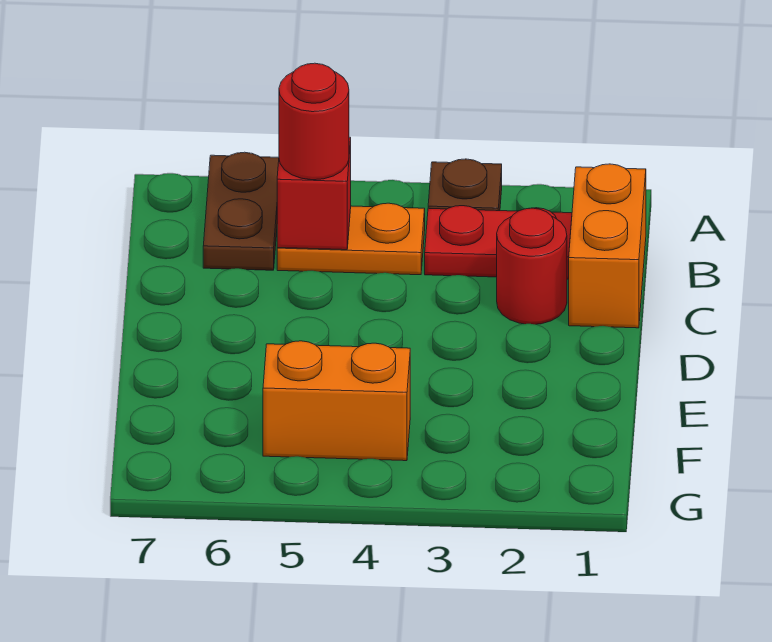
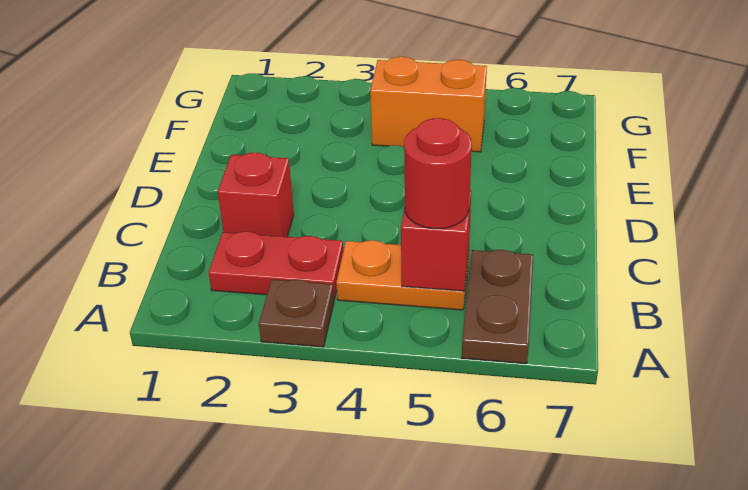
orange 1x2 brick [569,164,646,328] -> none
red 1x1 round brick [497,208,567,324] -> red 1x1 brick [218,153,294,237]

